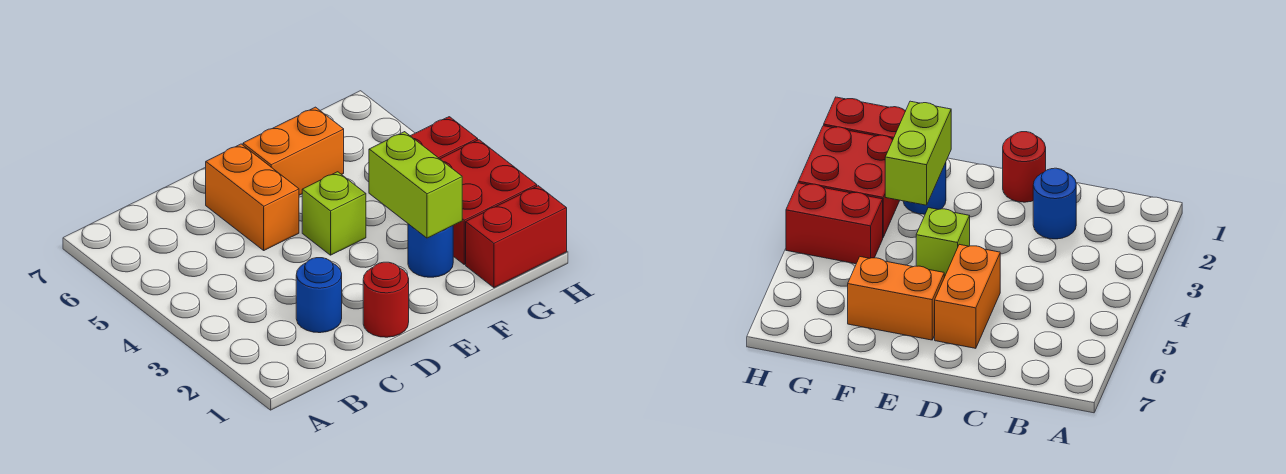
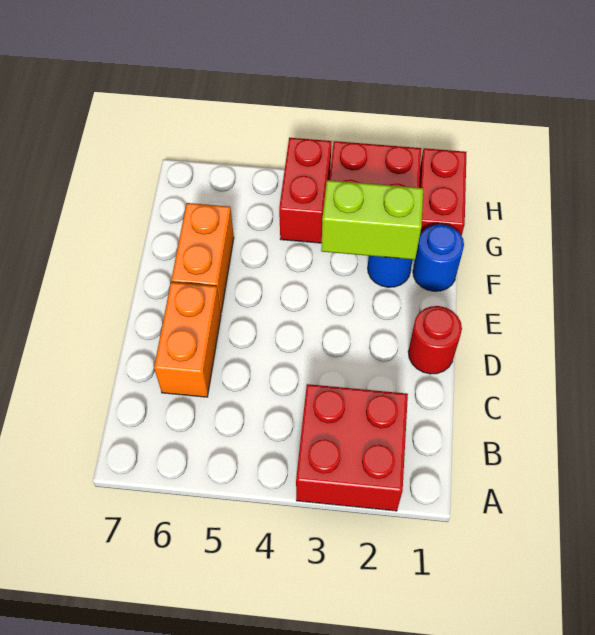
none -> red 2x2 brick [296,384,408,511]
blue 1x1 round brick [296,258,342,333] -> blue 1x1 round brick moved to [413,224,464,291]
orange 1x2 brick [206,144,299,250] -> orange 1x2 brick turned to [154,282,221,397]
lime 1x1 brick [302,172,366,255] -> none

